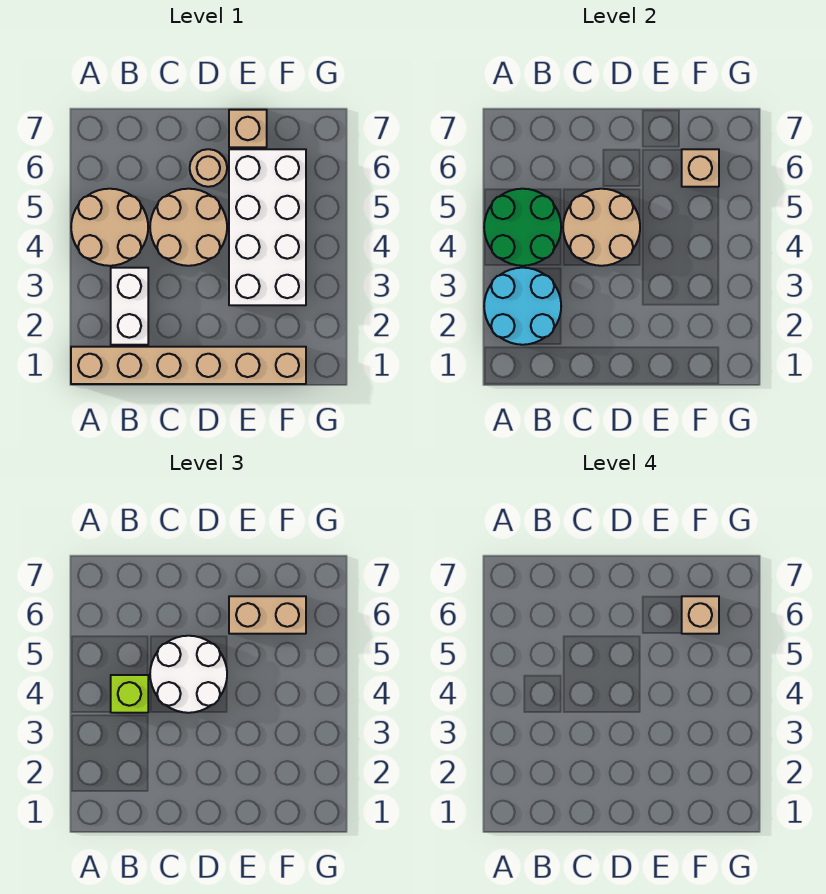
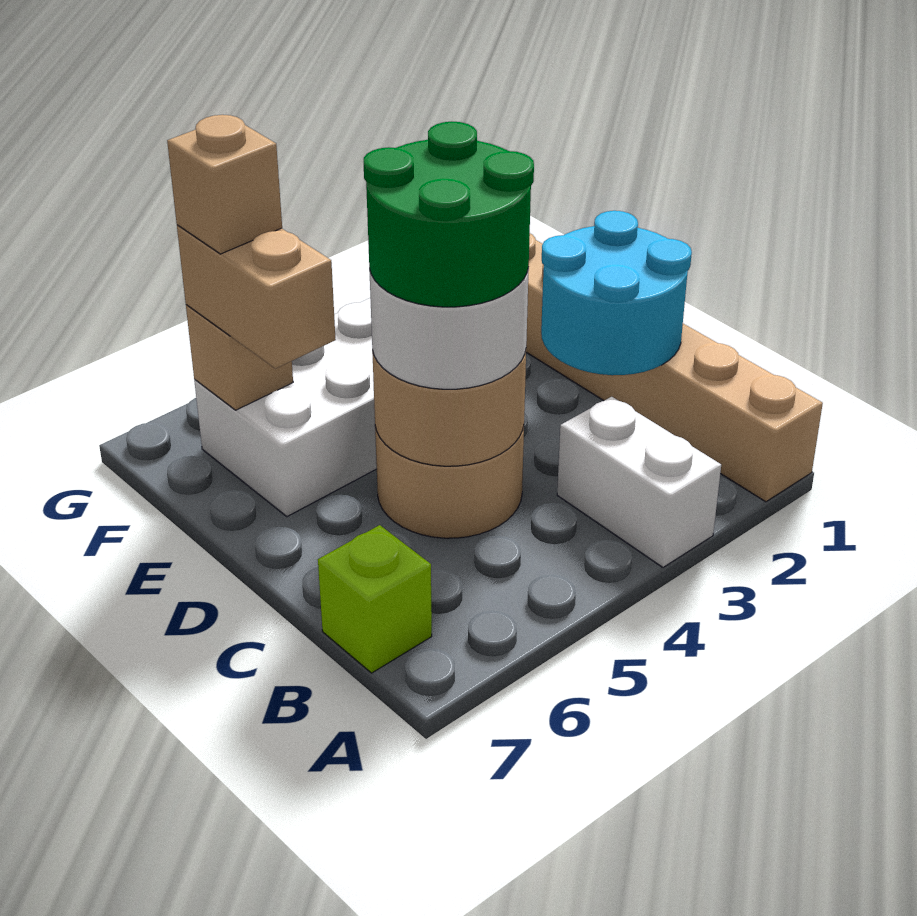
cyan 2x2 round brick [484,268,561,345] -> cyan 2x2 round brick moved to [541,211,692,375]
tan 2x2 round brick [71,189,148,266] -> none
green 2x2 round brick [484,189,561,266] -> green 2x2 round brick moved to [364,122,534,307]
white 1x2 brick [111,268,148,345] -> white 1x2 brick turned to [557,397,721,567]
lime 1x1 brick [111,675,148,713] -> lime 1x1 brick moved to [318,525,432,673]
tan 1x1 round brick [190,149,227,187] -> none
tan 1x1 brick [229,110,267,147] -> none

